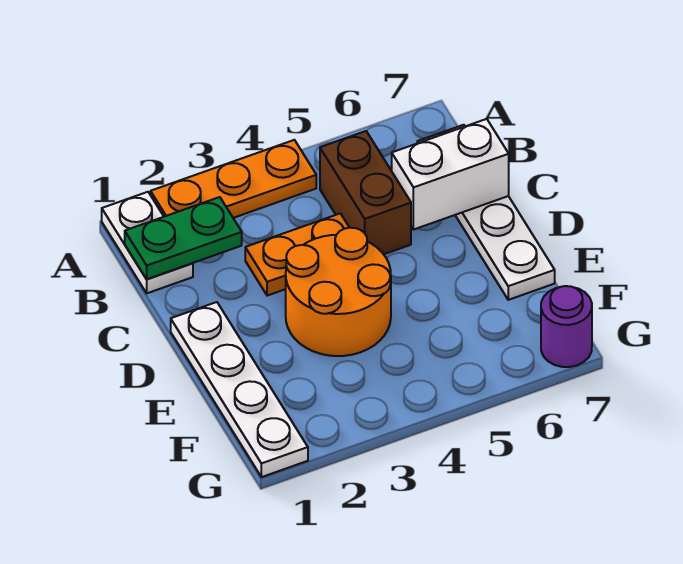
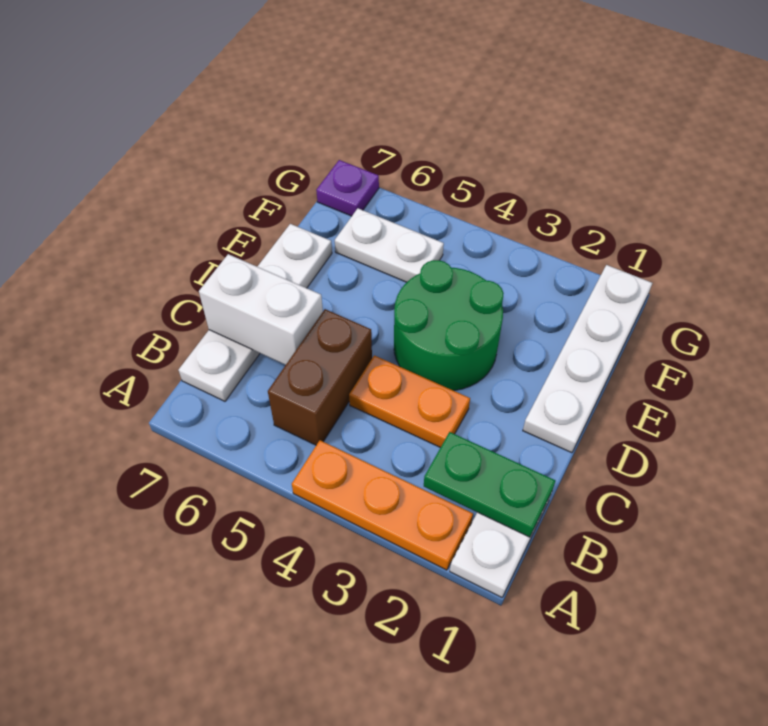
orange 2x2 round brick [286,228,391,356] -> green 2x2 round brick [394,260,504,391]
none -> white 1x2 plate [335,208,444,282]
purple 1x1 round brick [541,286,592,367] -> purple 1x1 plate [316,160,379,216]

